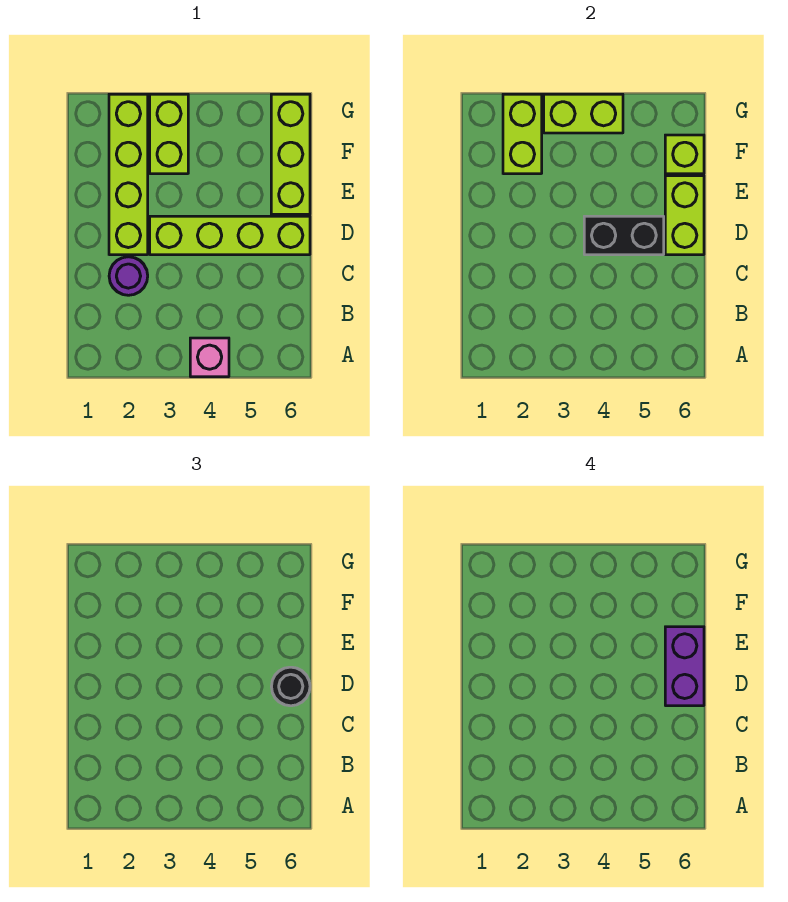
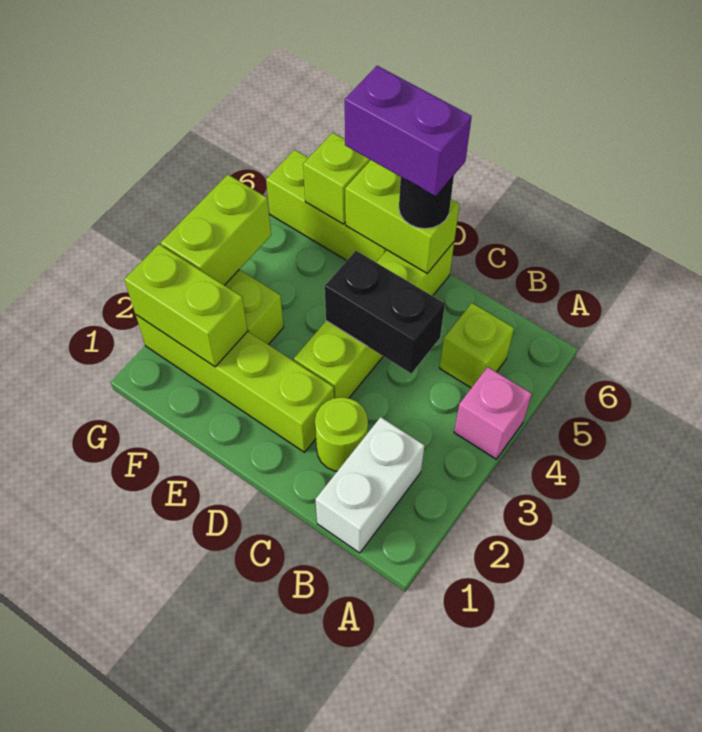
none -> white 1x2 brick [316,417,424,553]
none -> lime 1x1 brick [440,303,514,388]
purple 1x1 round brick [109,257,148,295] -> lime 1x1 round brick [315,397,368,471]
black 1x2 brick [584,216,664,255] -> black 1x2 brick turned to [325,251,445,374]

